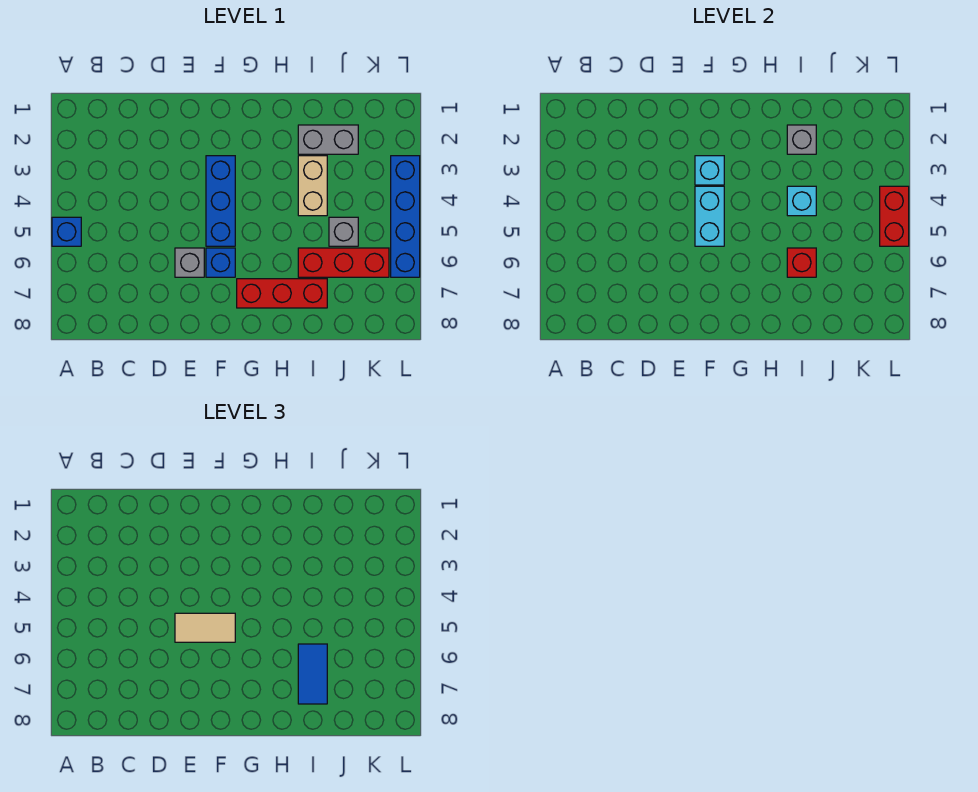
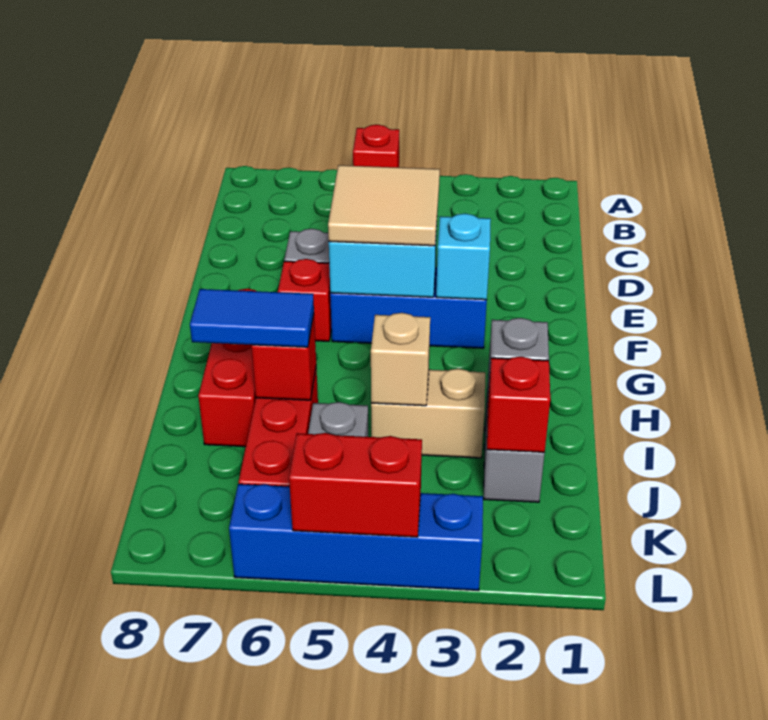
blue 1x1 brick [52,217,81,246] -> red 1x1 brick [353,125,399,168]
tan 1x2 tile [175,613,235,642] -> tan 2x2 tile [328,165,440,246]
blue 1x1 brick [206,248,235,277] -> red 1x1 brick [278,259,331,341]
cyan 1x1 brick [787,186,816,216] -> tan 1x1 brick [371,313,430,406]
none -> red 1x1 brick [487,357,550,452]

